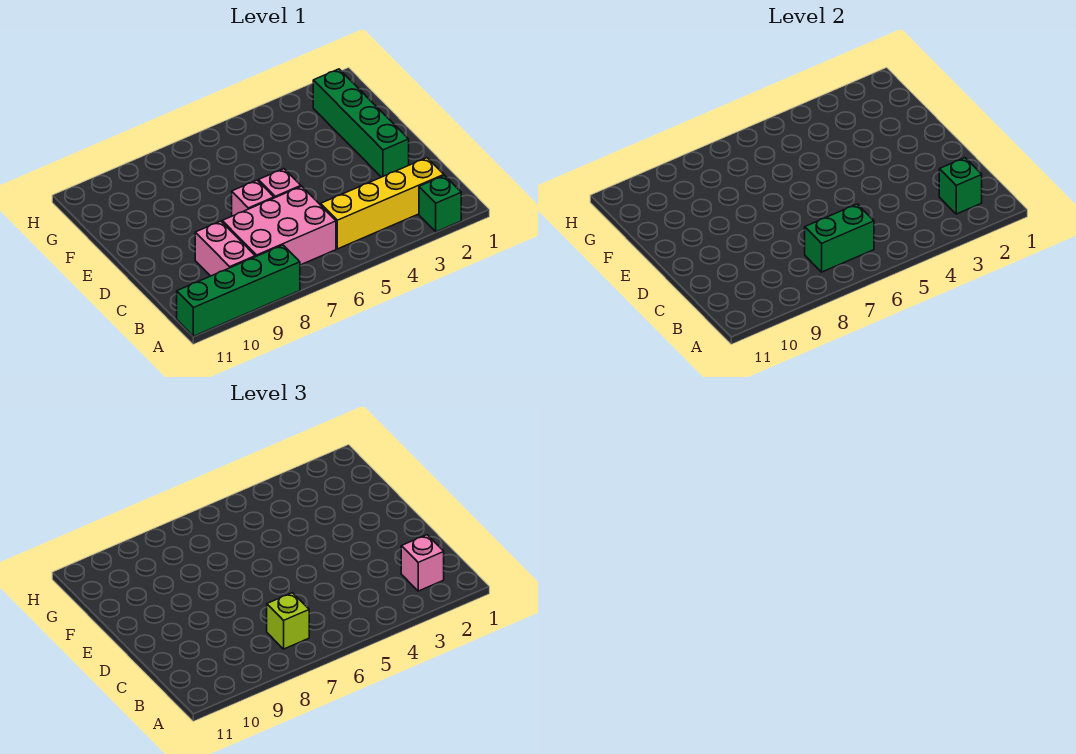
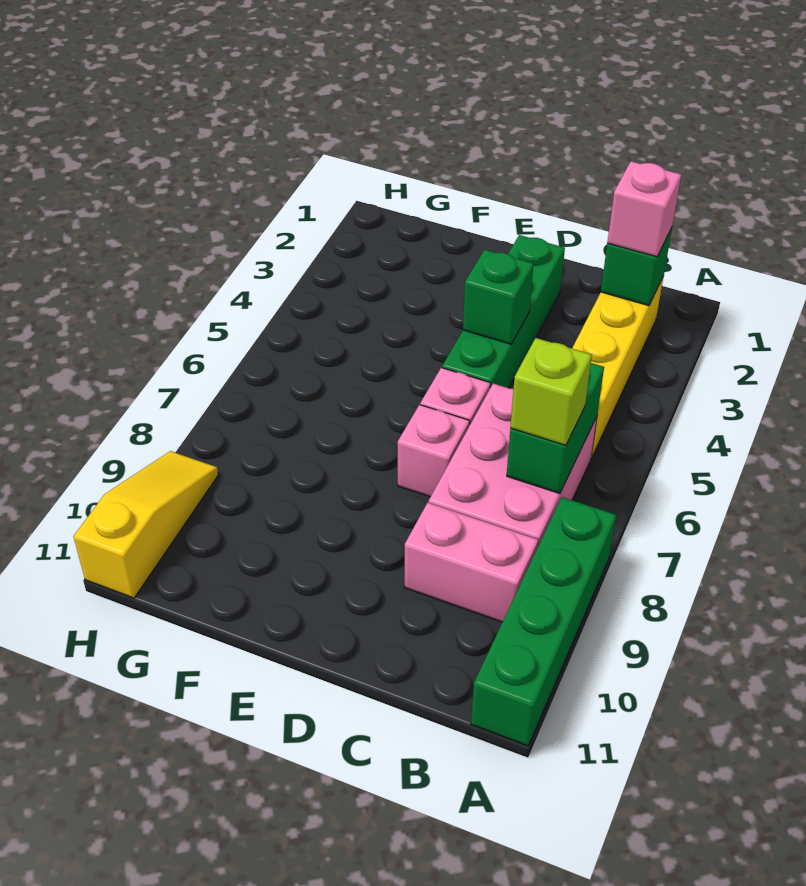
green 1x1 brick [419,176,461,232] -> green 1x1 brick moved to [463,250,534,344]
green 1x4 brick [313,69,409,177] -> green 1x4 brick turned to [442,235,565,388]
none -> yellow 1x3 slope [74,451,218,598]

